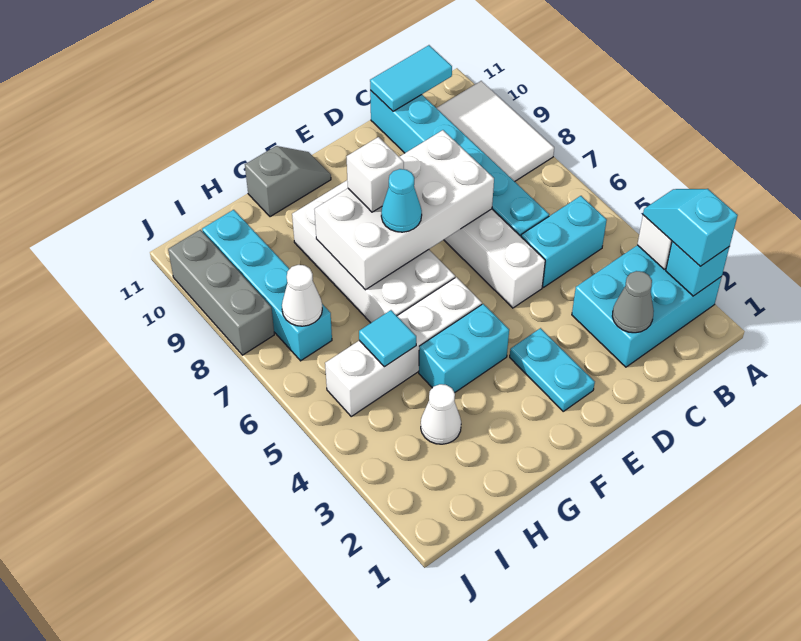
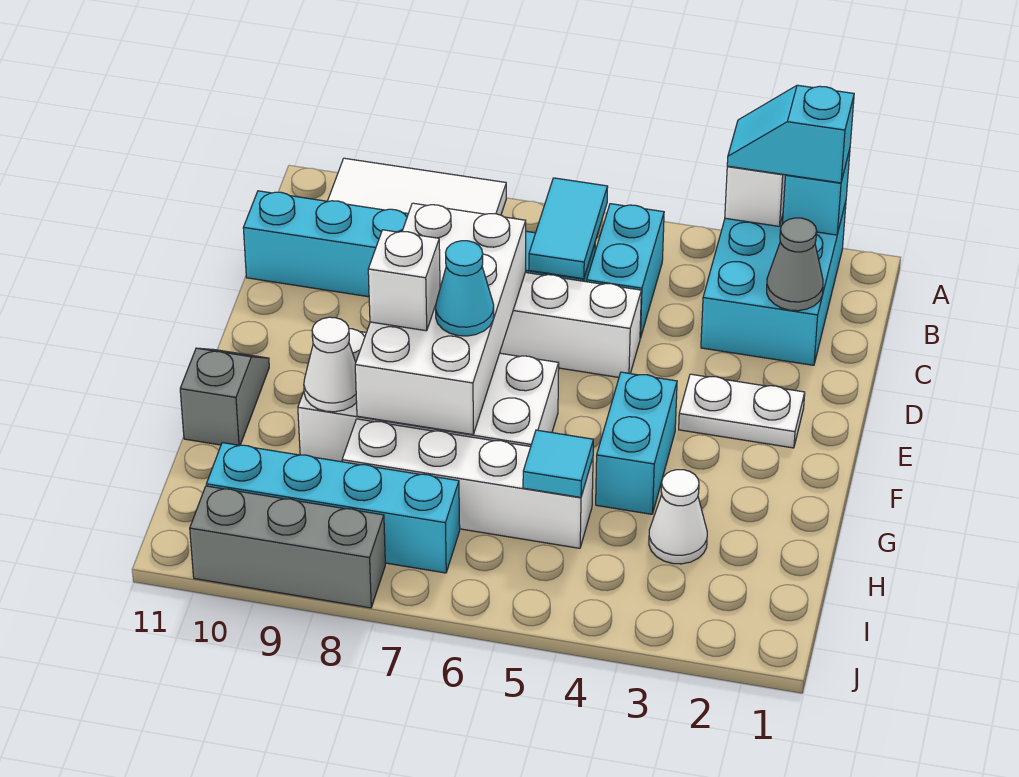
cyan 1x2 tile [370,45,452,111] -> cyan 1x2 tile moved to [529,178,608,279]
cyan 1x2 plate [510,328,595,411] -> white 1x2 plate [679,374,805,448]
white 1x4 brick [325,277,482,416] -> white 1x4 brick turned to [342,419,593,548]
white 1x1 cone [282,265,322,326] -> white 1x1 cone moved to [304,317,357,412]

